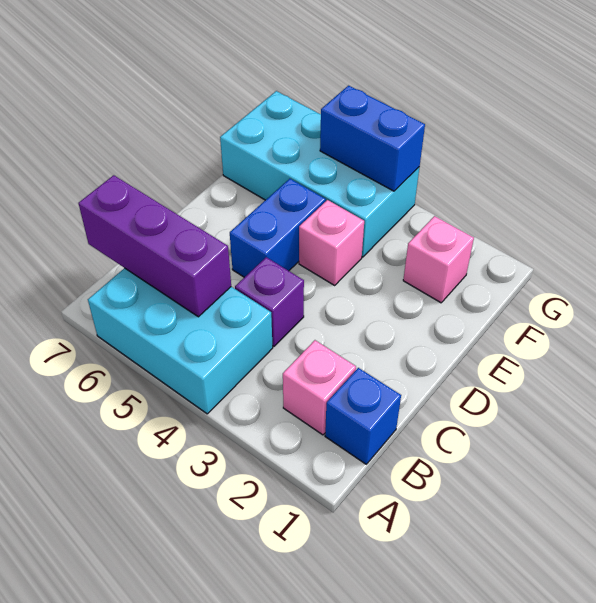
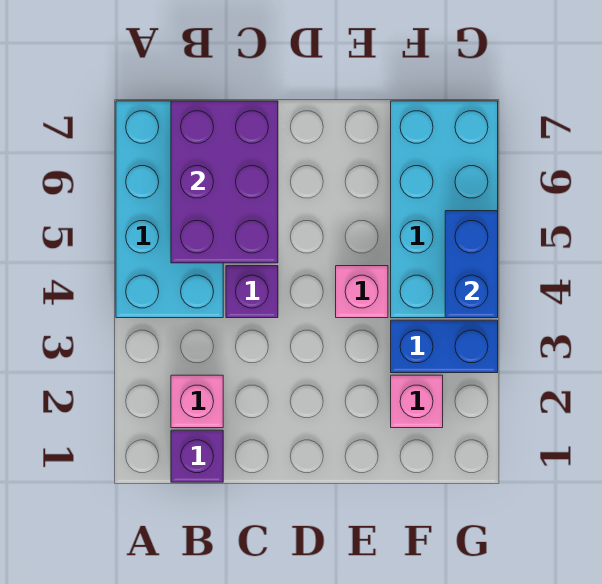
cyan 2x3 brick [88,268,273,414] -> cyan 2x4 brick [116,101,223,318]
blue 1x1 brick [325,368,401,464] -> purple 1x1 brick [171,430,223,482]
purple 1x3 brick [78,175,231,317] -> purple 2x3 brick [171,101,278,263]
blue 1x2 brick [230,179,326,277] -> blue 1x2 brick moved to [391,320,498,373]

